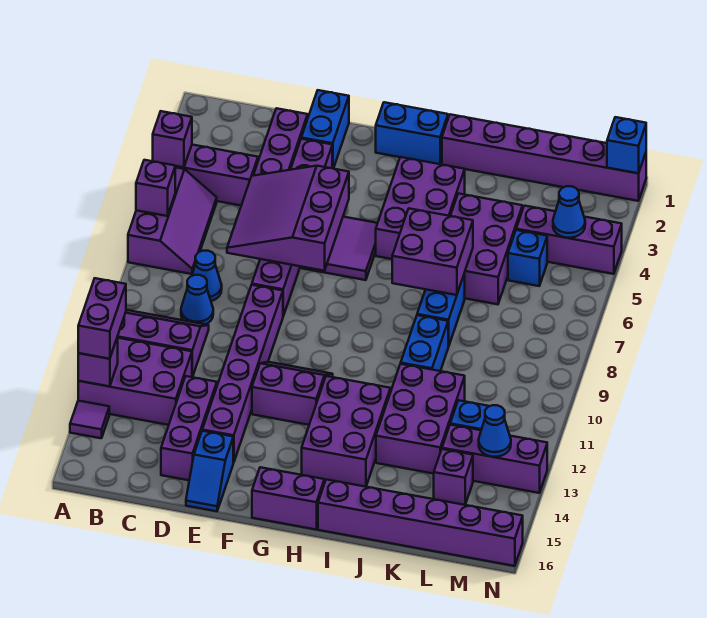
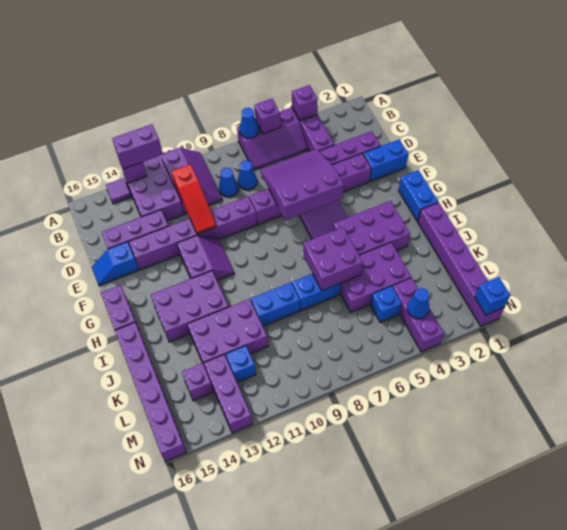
none -> red 1x3 slope [172,164,216,234]
blue 1x1 cone [479,405,511,457] -> blue 1x1 cone moved to [240,108,259,138]

